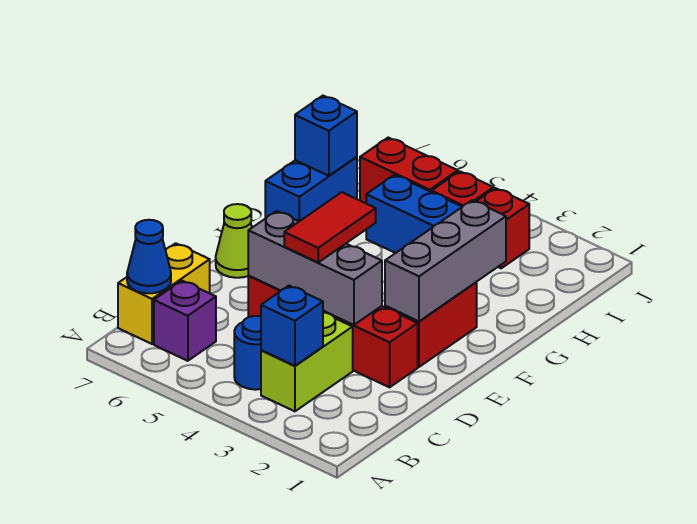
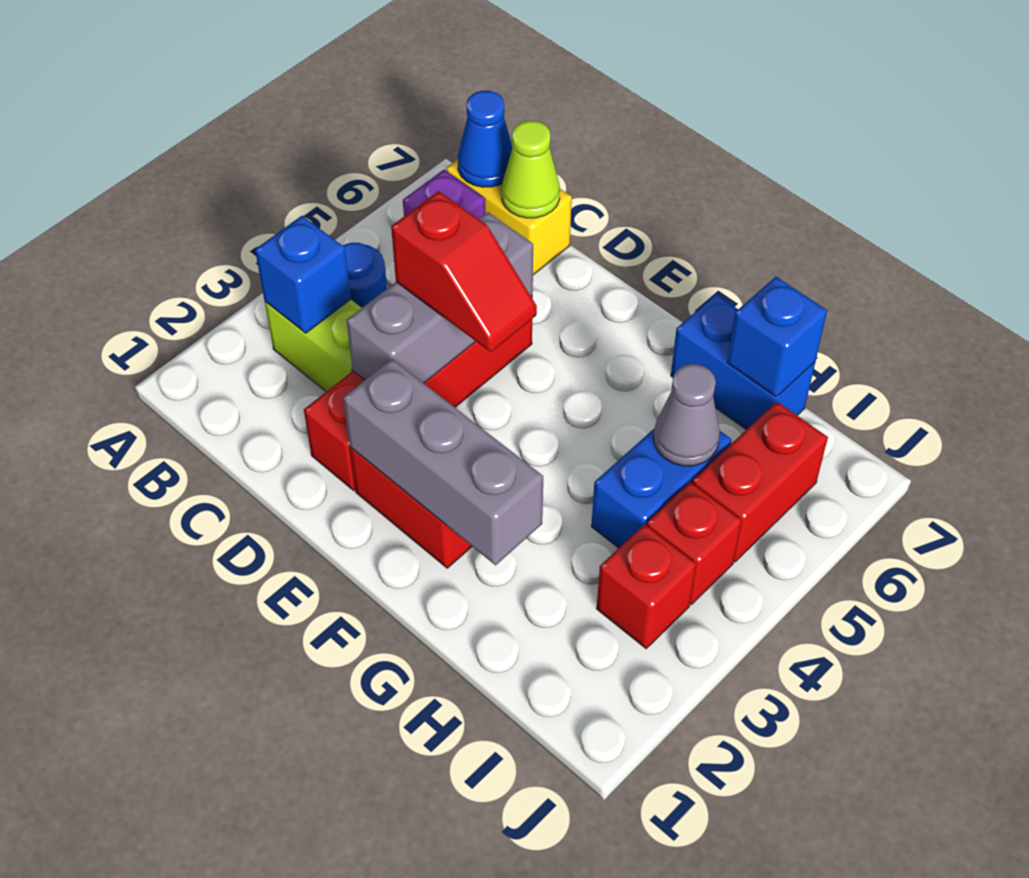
red 1x2 tile [284,192,376,262] -> red 1x2 slope [391,191,537,352]
lime 1x1 cone [216,204,252,278] -> lime 1x1 cone moved to [502,121,560,218]
none -> grey 1x1 cone [654,364,720,466]

